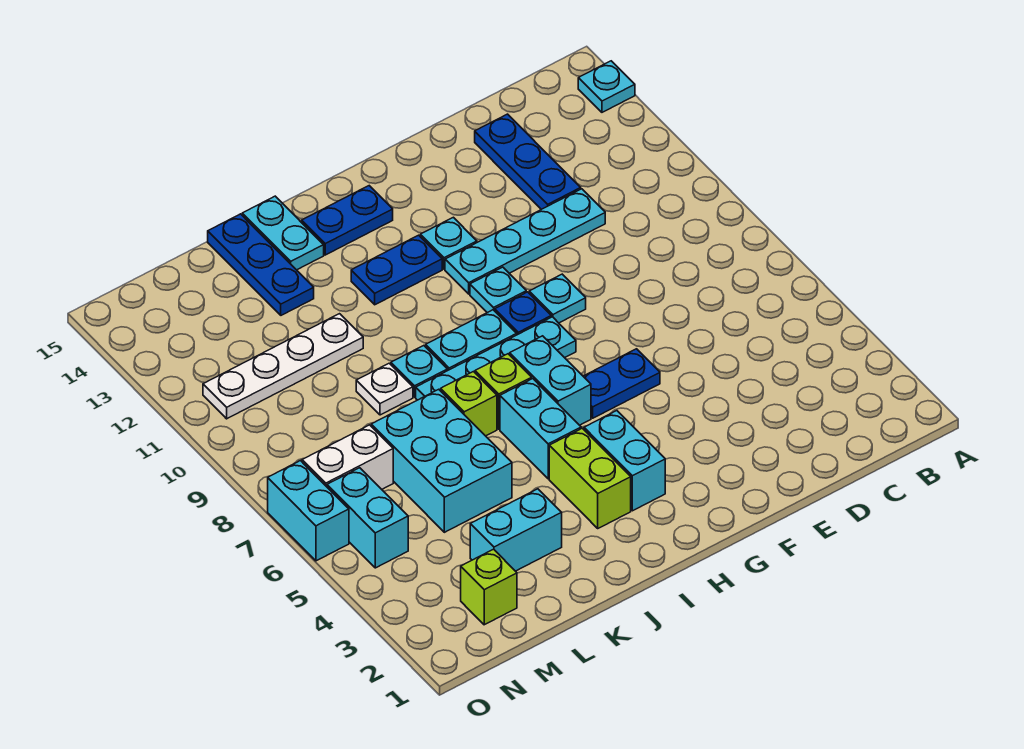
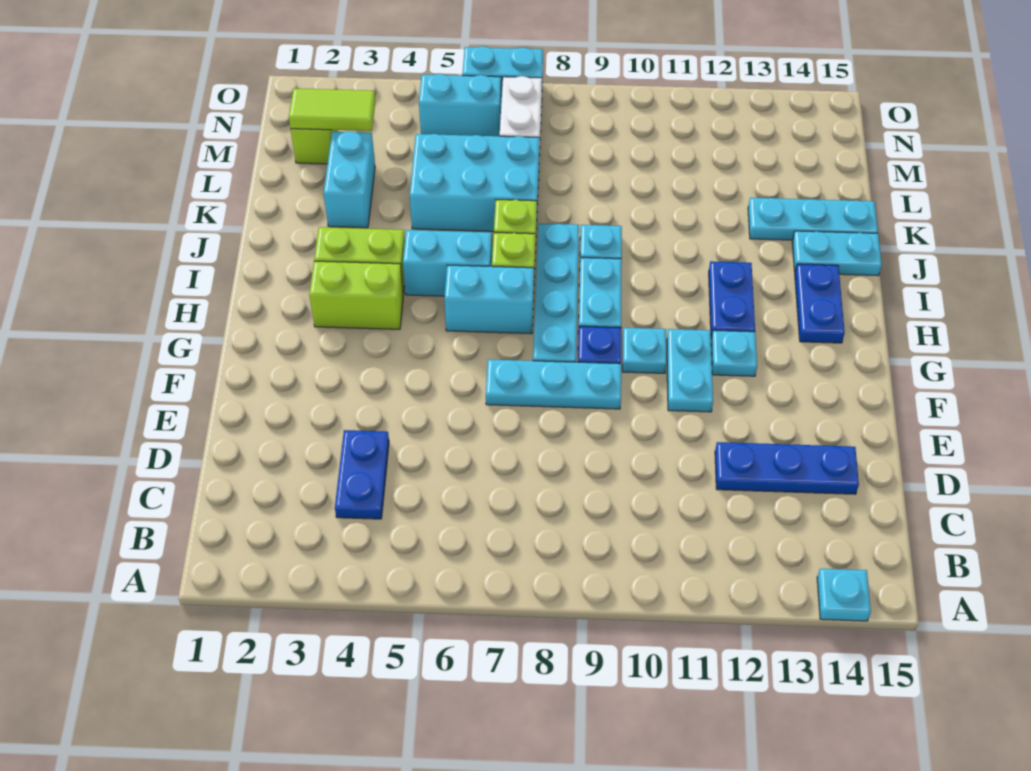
cyan 1x4 plate [445,189,605,294] -> cyan 1x2 plate [667,329,713,412]
blue 1x2 plate [583,349,660,418] -> blue 1x2 plate moved to [335,430,389,519]
cyan 1x1 plate [529,274,586,323] -> cyan 1x3 plate [486,359,621,409]
cyan 1x2 brick [584,411,665,511] -> lime 1x2 brick [309,261,403,329]
white 1x1 plate [356,363,413,415] -> none
white 1x4 plate [203,314,363,419] -> none
blue 1x3 plate [208,214,314,315] -> cyan 1x3 plate [748,198,878,240]
none -> lime 1x2 tile [289,89,375,131]

